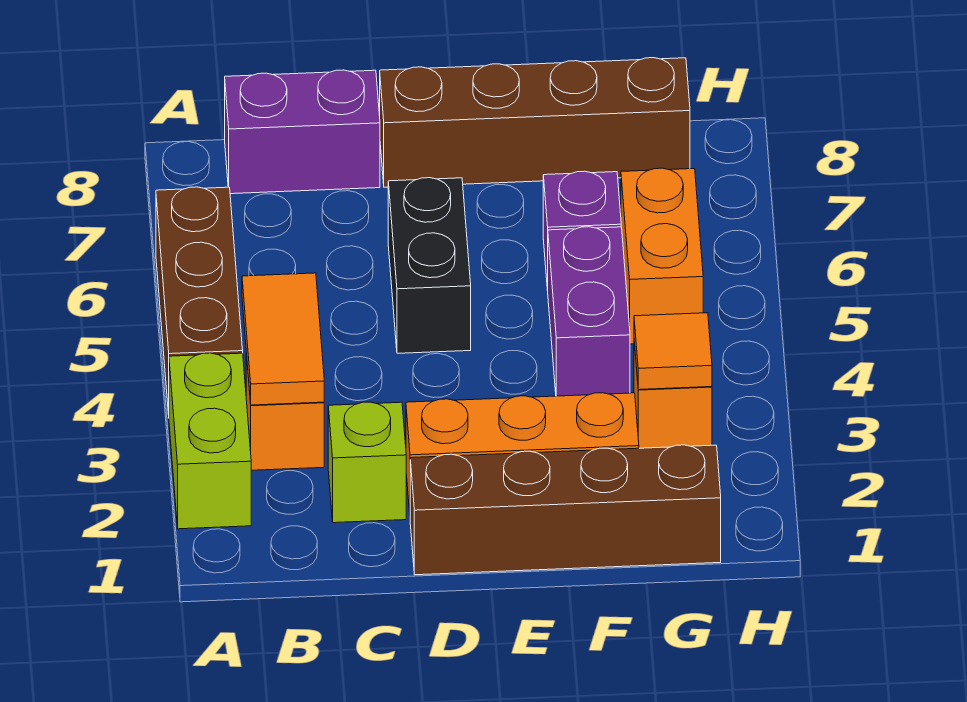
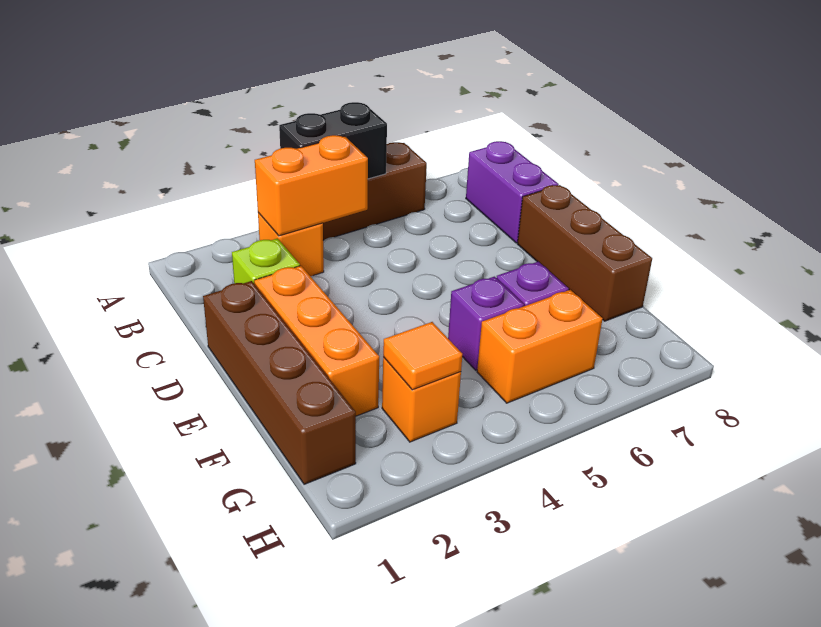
lime 1x2 brick [169,353,251,529] -> none
orange 1x2 tile [242,273,324,405] -> orange 1x2 brick [255,135,368,236]
black 1x2 brick [388,178,471,353] -> black 1x2 brick moved to [279,102,387,179]
brown 1x4 brick [380,58,690,187] -> brown 1x3 brick [517,185,652,321]
purple 1x2 brick [548,227,630,396] -> purple 1x1 brick [448,277,524,370]

